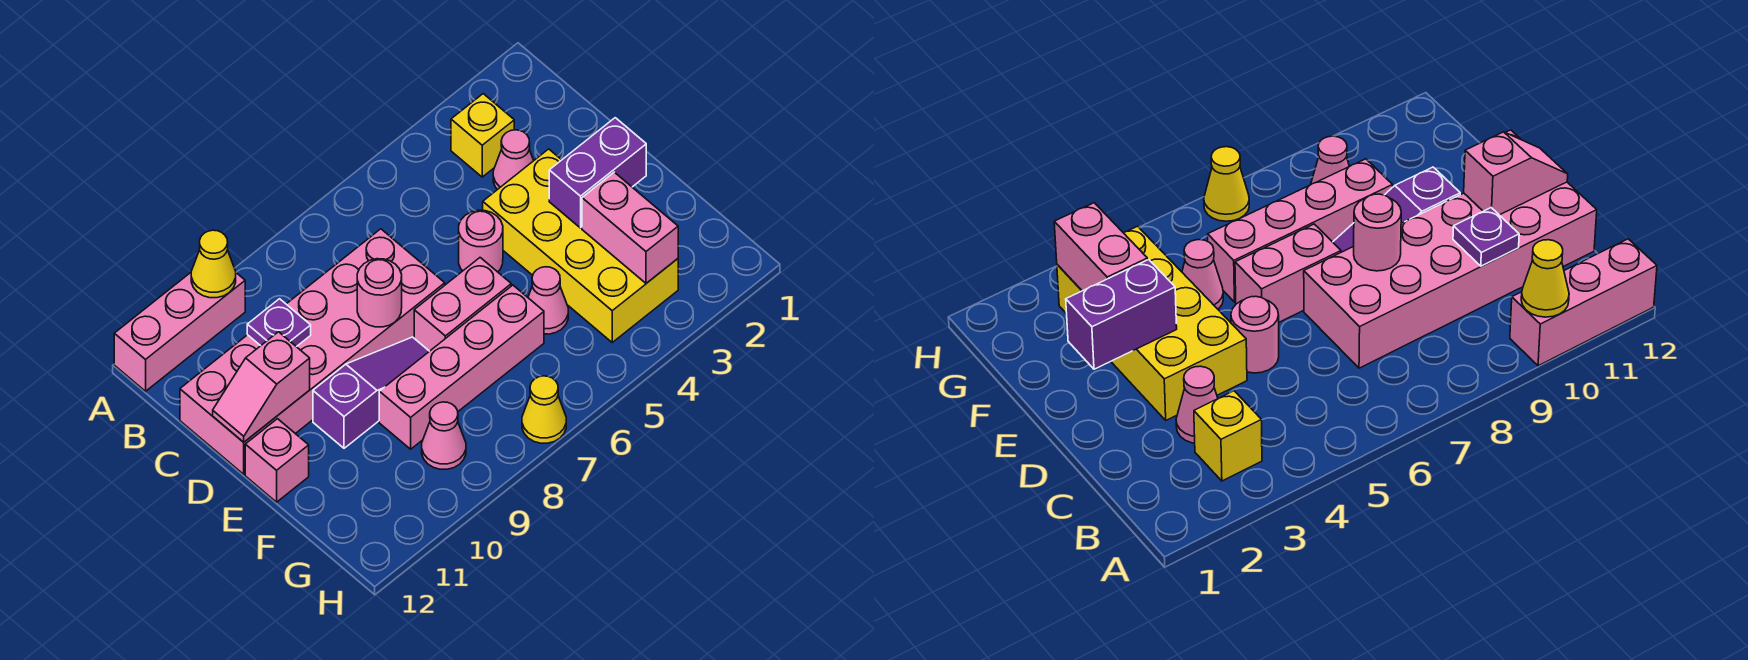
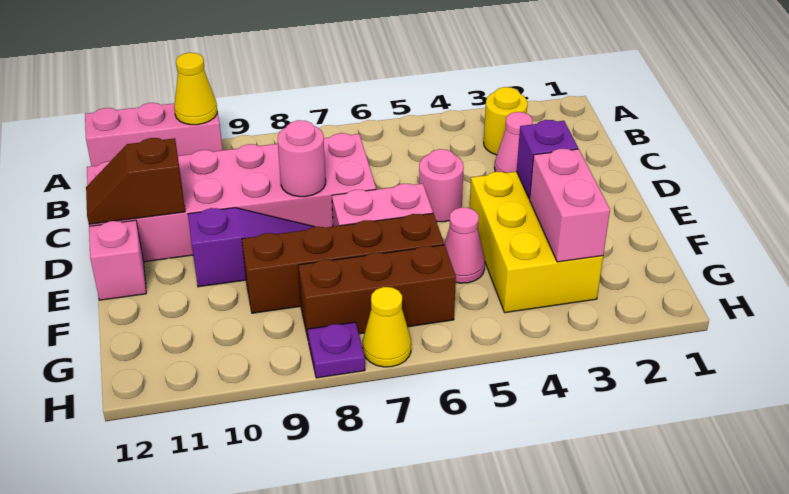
yellow 1x1 brick [451,94,514,177] -> yellow 1x1 round brick [484,87,528,155]
purple 1x1 plate [247,299,311,347] -> purple 1x1 plate moved to [308,322,365,378]
yellow 2x4 brick [483,149,678,342] -> yellow 2x3 brick [470,171,603,313]
pink 1x2 slope [213,332,310,442] -> brown 1x2 slope [86,138,185,224]
purple 1x2 brick [549,118,646,228] -> purple 1x1 brick [517,120,578,199]
pink 1x4 brick [379,285,544,449] -> brown 1x4 brick [242,213,444,313]
none -> brown 1x3 brick [298,245,456,338]
pink 1x1 cone [422,402,466,469] -> none

